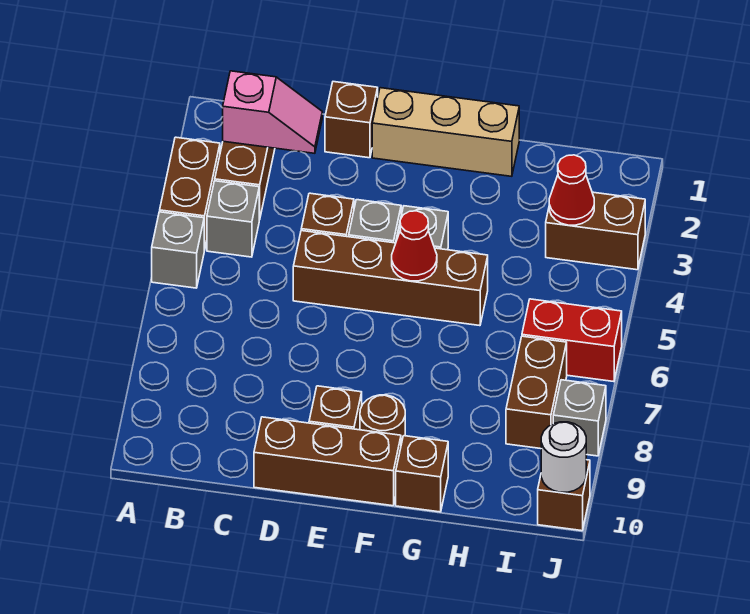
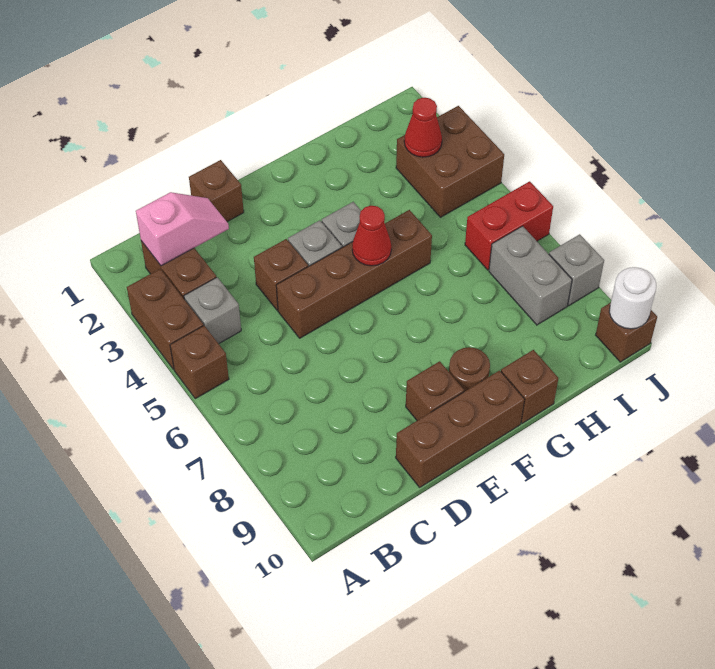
grey 1x1 brick [152,212,204,288] -> brown 1x1 brick [170,326,229,399]
tan 1x3 brick [372,88,519,176] -> none
brown 1x2 brick [546,192,645,270] -> brown 2x2 brick [396,106,504,217]
brown 1x2 brick [506,336,567,449] -> grey 1x2 brick [489,226,572,325]

